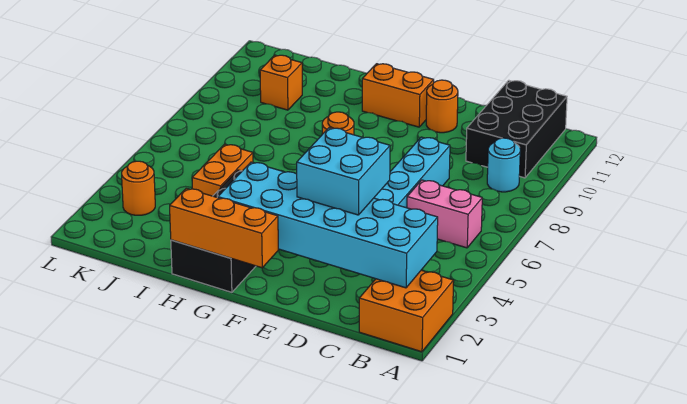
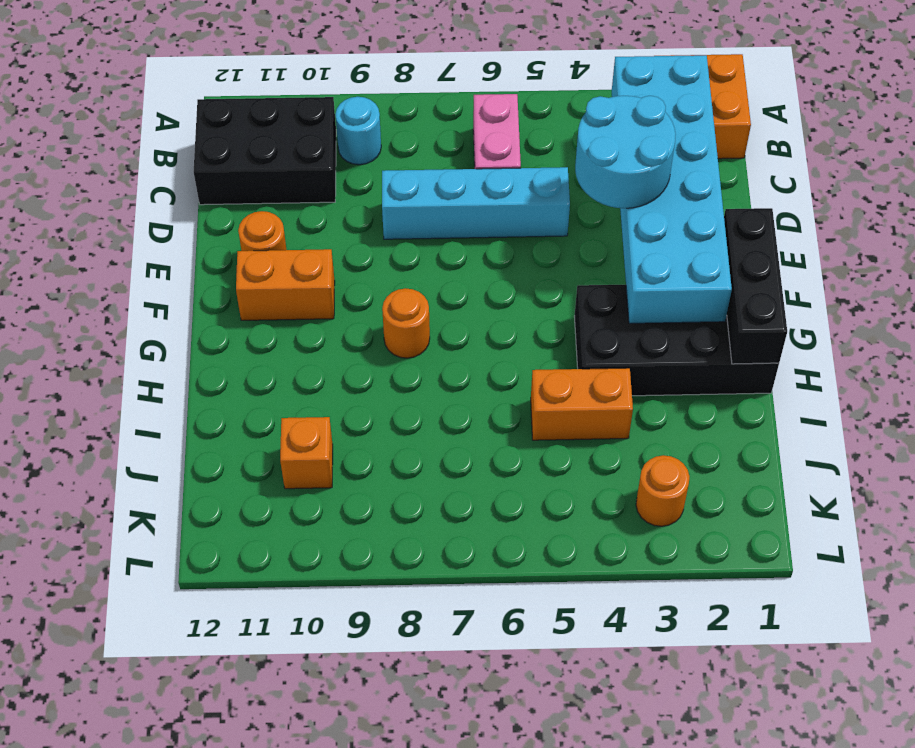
cyan 2x2 brick [297,128,390,215] -> cyan 2x2 round brick [575,96,676,208]
orange 1x3 brick [170,188,278,268] -> black 1x3 brick [724,208,787,364]
orange 1x2 brick [362,64,434,127] -> orange 1x2 brick turned to [236,249,335,320]

